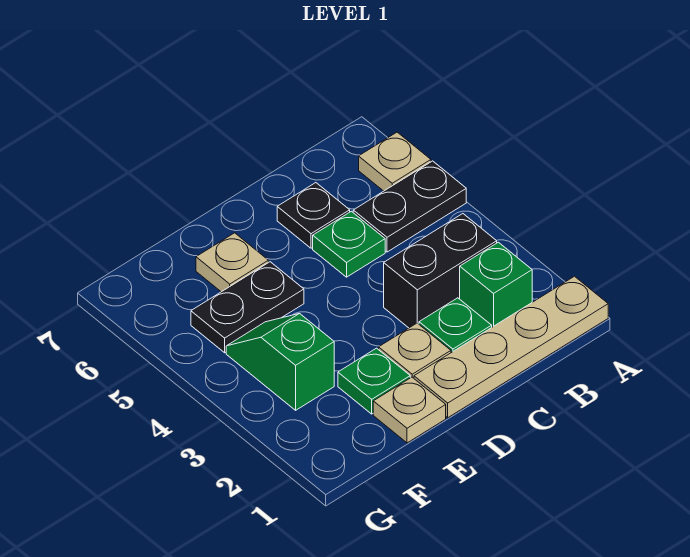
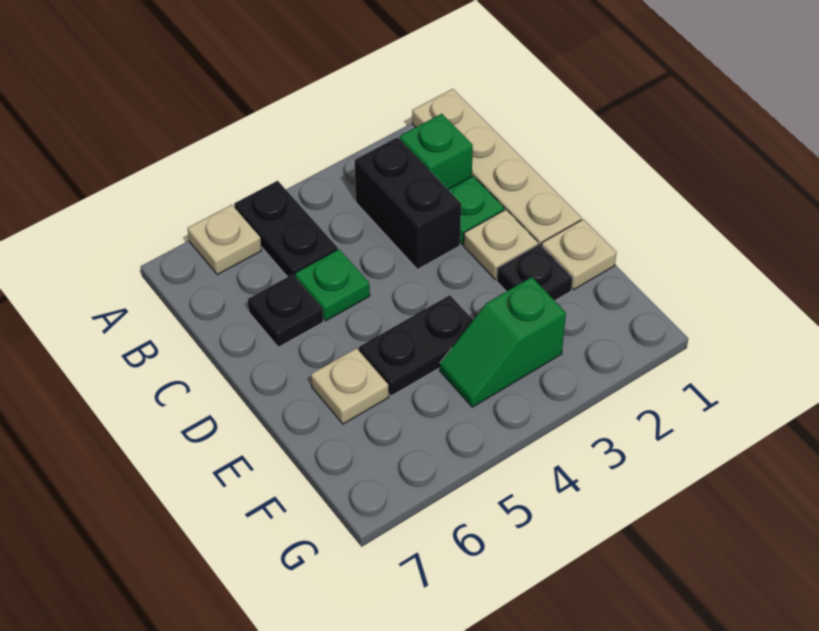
green 1x1 plate [338,348,410,414] -> black 1x1 plate [497,244,573,301]
black 1x2 plate [191,262,304,353] -> black 1x2 plate turned to [359,295,473,396]

